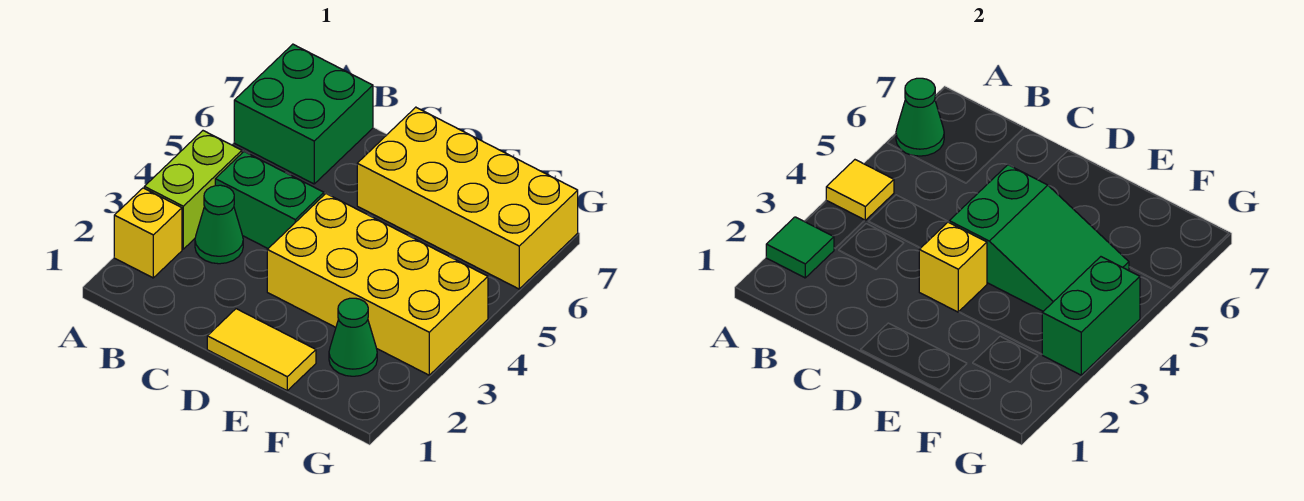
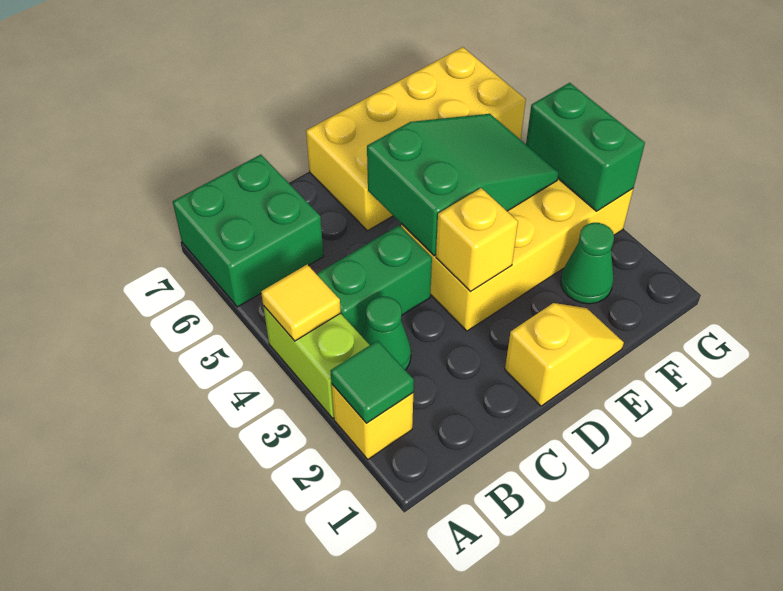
green 1x1 cone [896,78,944,156] -> none
yellow 1x2 tile [207,309,316,391] -> yellow 1x2 slope [505,303,624,406]

